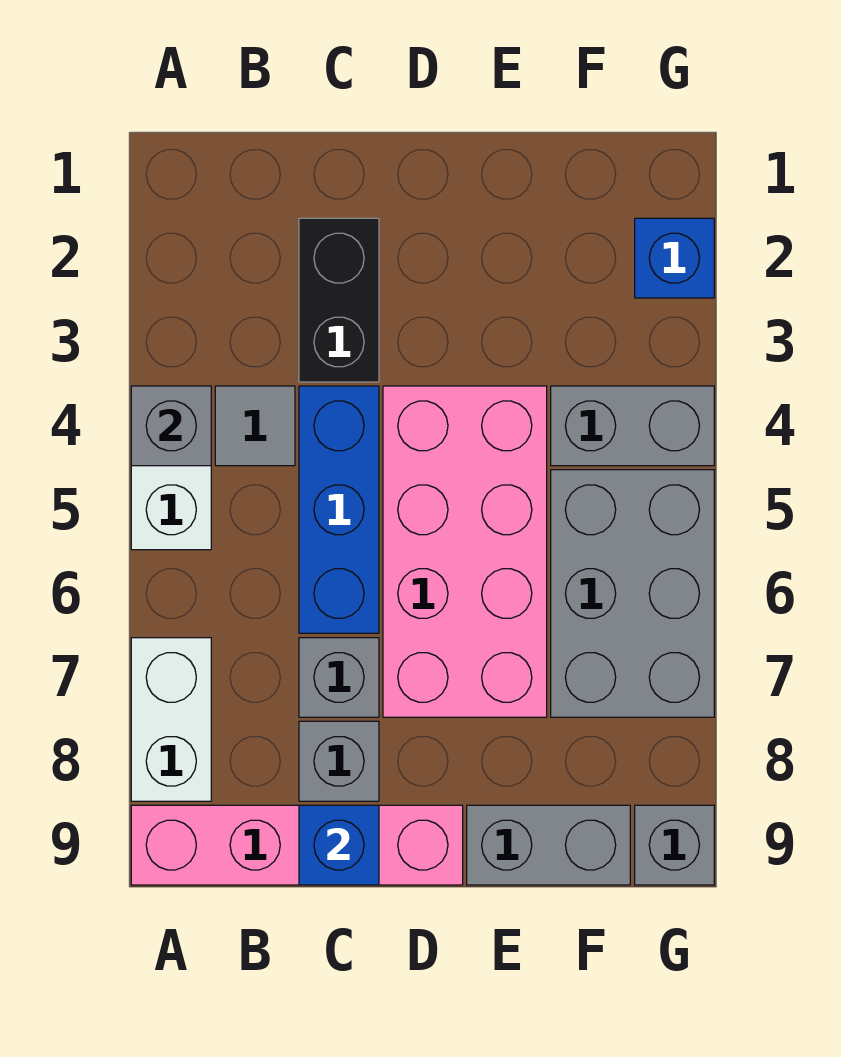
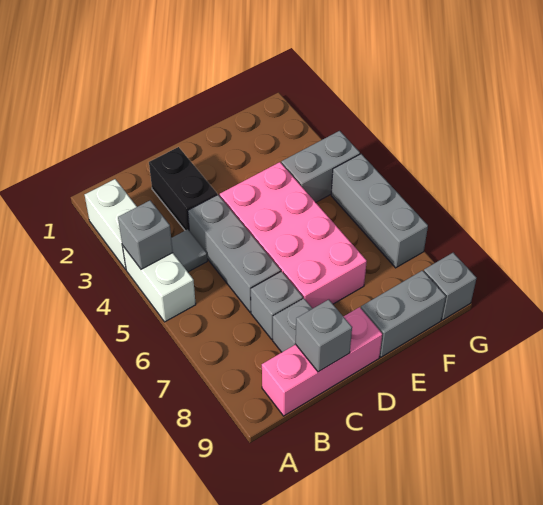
white 1x2 brick [131,638,211,801] -> white 1x2 brick moved to [85,179,137,269]
pink 1x4 brick [131,805,463,885] -> pink 1x3 brick [262,307,382,416]
blue 1x3 brick [299,386,379,633] -> grey 1x3 brick [188,195,281,312]
blue 1x1 brick [299,805,379,885] -> grey 1x1 brick [296,300,352,372]
grey 2x3 brick [551,470,714,717] -> grey 1x3 brick [331,154,428,268]
blue 1x1 brick [635,218,714,298] -> none

